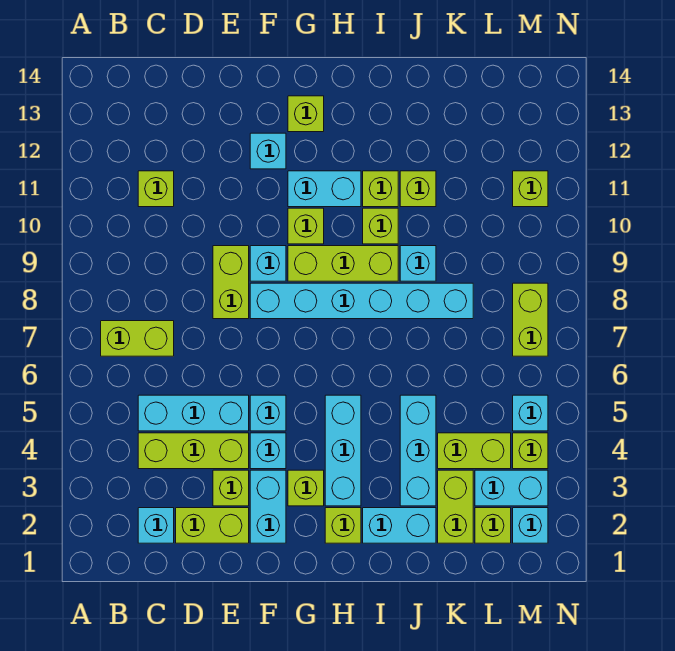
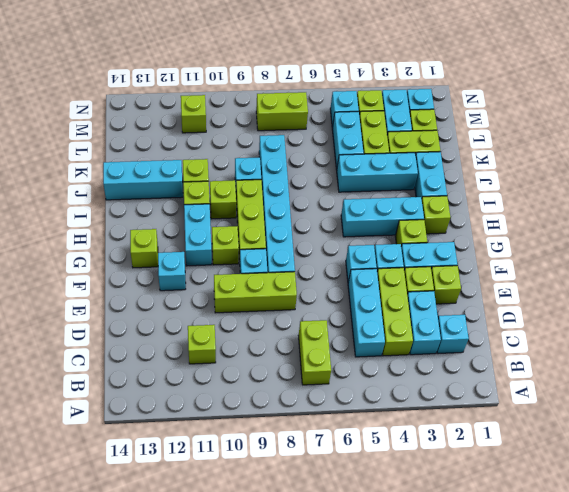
none -> cyan 1x2 brick [407,291,441,355]
lime 1x2 brick [176,508,249,543] -> lime 1x1 brick [431,266,461,304]
lime 1x2 brick [213,246,249,319] -> lime 1x3 brick [214,272,297,313]
none -> cyan 1x3 brick [103,160,183,200]
none -> cyan 1x2 brick [332,112,363,170]

